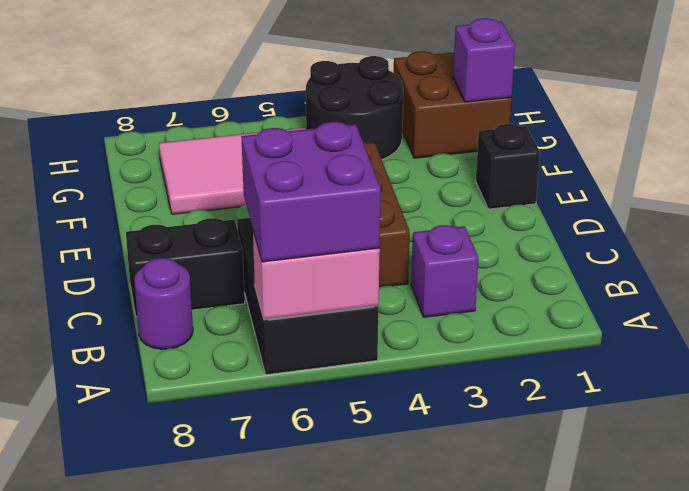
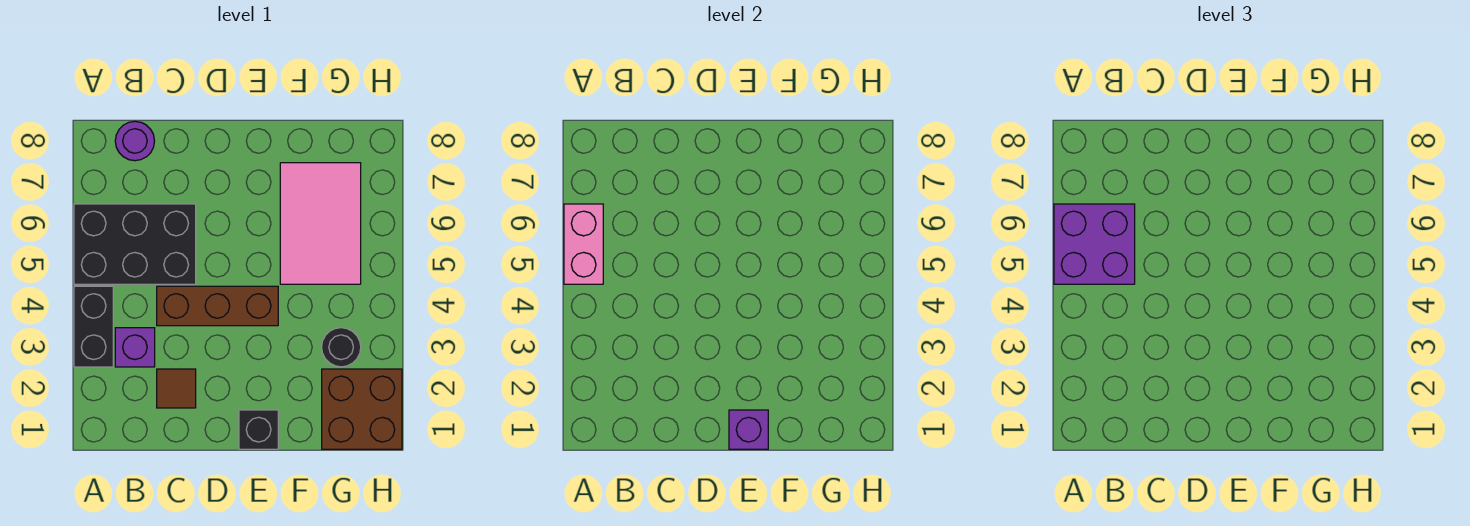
none -> brown 1x1 tile [157,369,196,408]
black 1x2 brick [126,218,245,317] -> black 1x2 brick moved to [74,286,113,367]
purple 1x1 brick [453,18,515,102] -> purple 1x1 brick moved to [729,410,768,449]
black 2x2 round brick [306,56,403,159] -> black 1x1 round brick [322,328,361,367]

